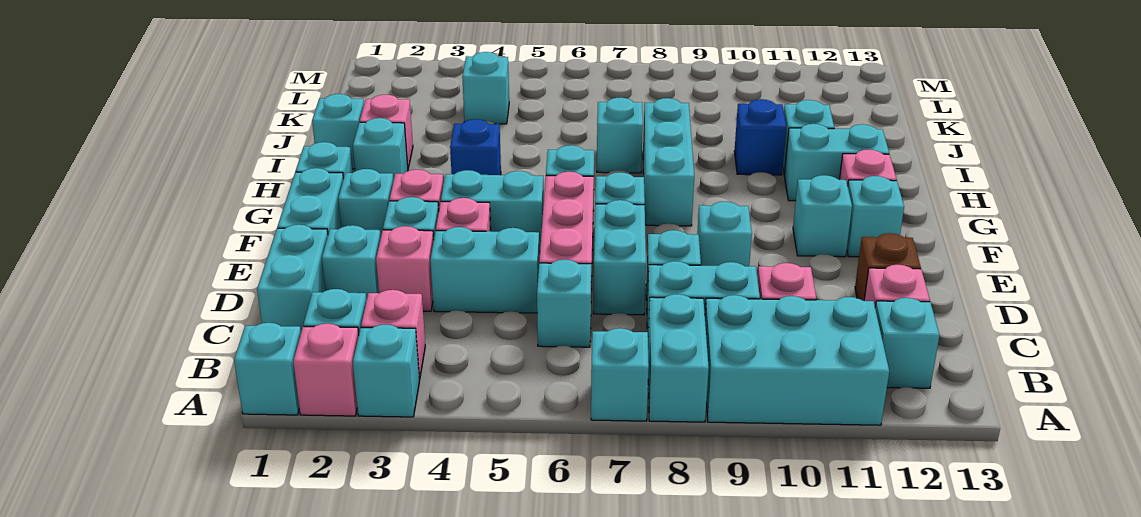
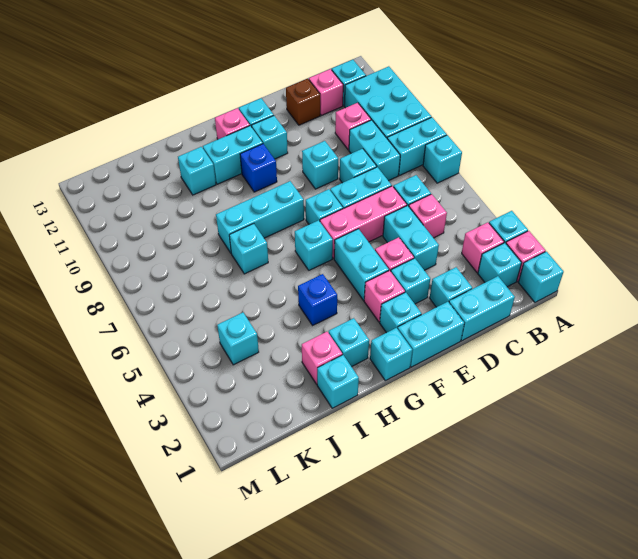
pink 1x1 brick [376,226,434,311] -> pink 1x1 brick moved to [409,194,447,238]
cyan 1x2 brick [784,124,889,201] -> cyan 1x2 brick turned to [203,126,263,184]
blue 1x1 brick [734,99,786,175] -> blue 1x1 brick moved to [240,144,277,192]

